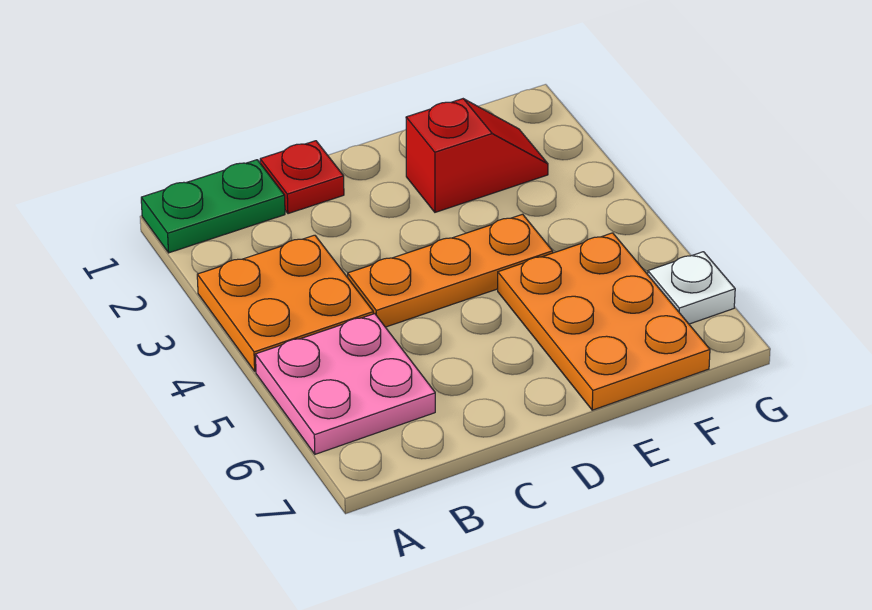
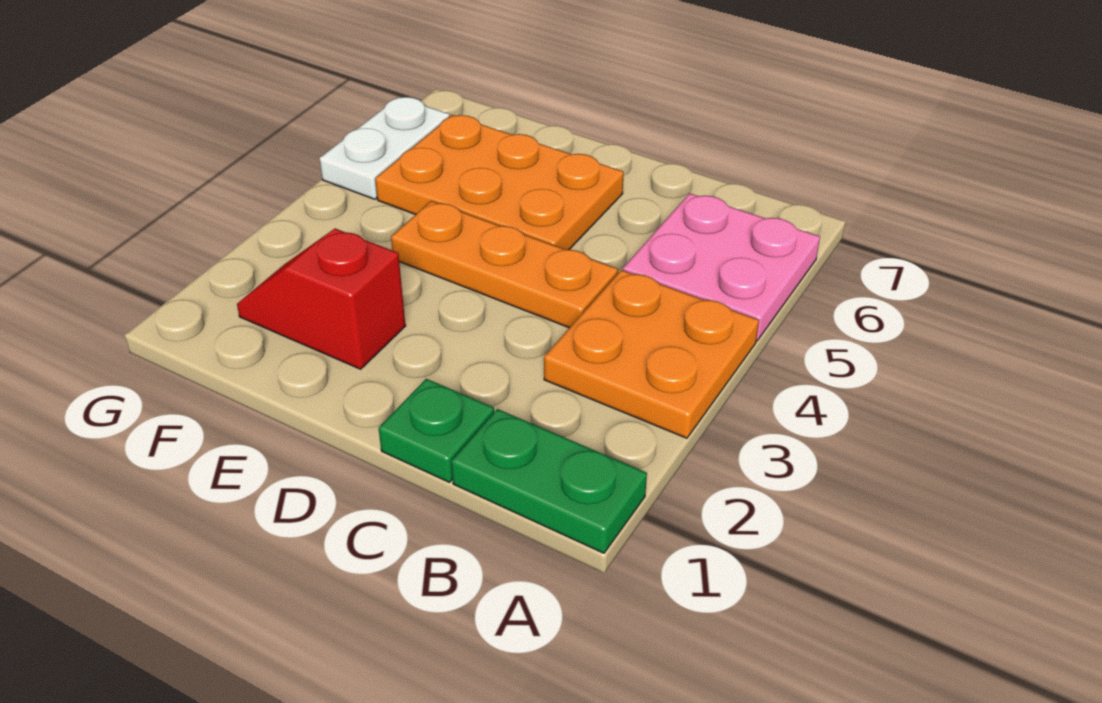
red 1x1 plate [260,141,344,214] -> green 1x1 plate [379,379,494,482]
orange 2x3 plate [498,233,710,410] -> orange 2x3 plate turned to [375,115,624,250]
white 1x1 plate [648,252,735,324] -> white 1x2 plate [319,97,450,199]

